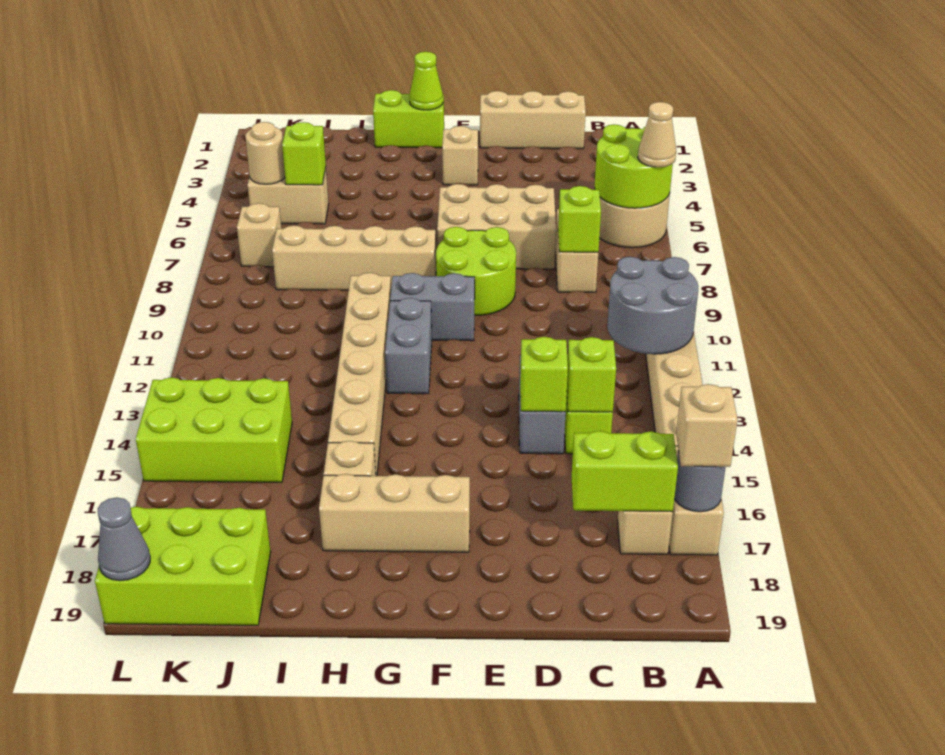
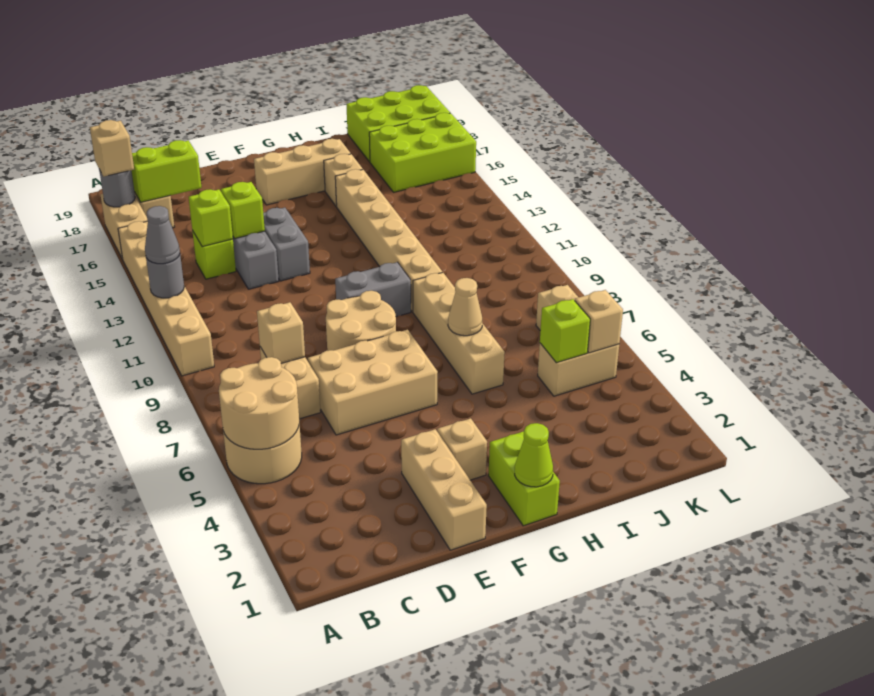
lime 2x2 round brick [594,124,673,208] -> tan 2x2 round brick [219,357,299,449]
tan 1x1 cone [638,102,676,167] -> tan 1x1 cone moved to [448,278,482,336]
grey 2x2 round brick [607,257,698,354] -> grey 1x1 round brick [146,255,184,298]
tan 1x3 brick [480,91,586,149] -> tan 1x3 brick turned to [401,429,487,550]
lime 1x1 brick [558,186,601,252] -> tan 1x1 brick [257,302,305,363]
lime 2x2 round brick [436,227,516,315] -> tan 2x2 round brick [326,291,396,351]
lime 1x2 brick [373,90,444,148] -> lime 1x2 brick turned to [488,432,560,526]
tan 1x4 brick [272,225,436,290] -> tan 1x4 brick turned to [413,272,505,394]
grey 1x2 brick [385,298,432,394] -> grey 1x2 brick moved to [263,208,310,281]
lime 2x3 brick [136,378,292,482] -> lime 2x3 brick moved to [369,113,476,192]
tan 1x1 round brick [245,122,285,184] -> tan 1x1 brick [575,290,623,353]
grey 1x1 cone [98,497,150,581] -> grey 1x1 cone moved to [145,206,180,264]

